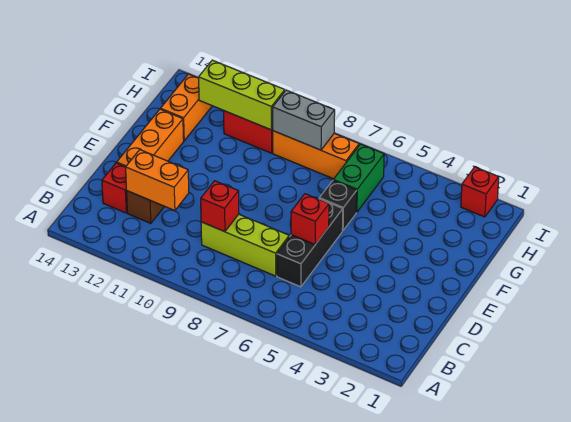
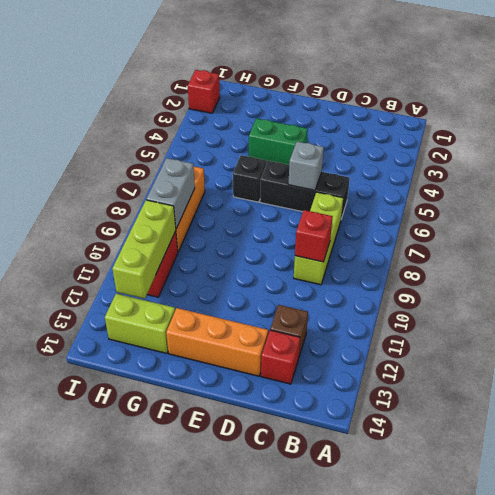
orange 1x2 brick [126,150,189,211] -> none
red 1x1 brick [291,194,329,244] -> grey 1x1 brick [288,142,324,190]
green 1x2 brick [333,144,384,212] -> green 1x2 brick moved to [249,118,308,165]
orange 1x2 brick [160,74,212,141] -> lime 1x2 brick [105,294,175,353]

